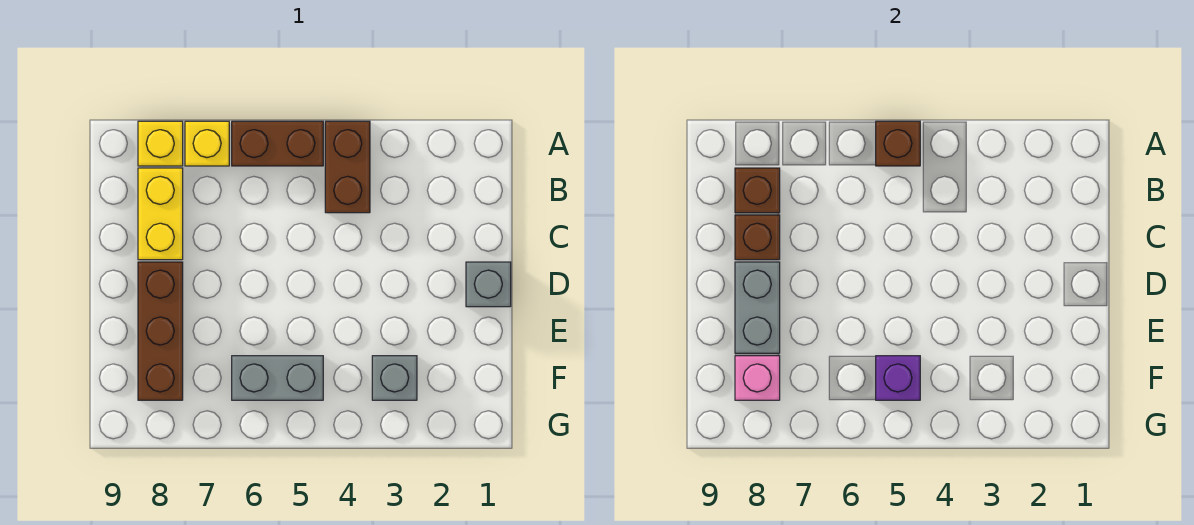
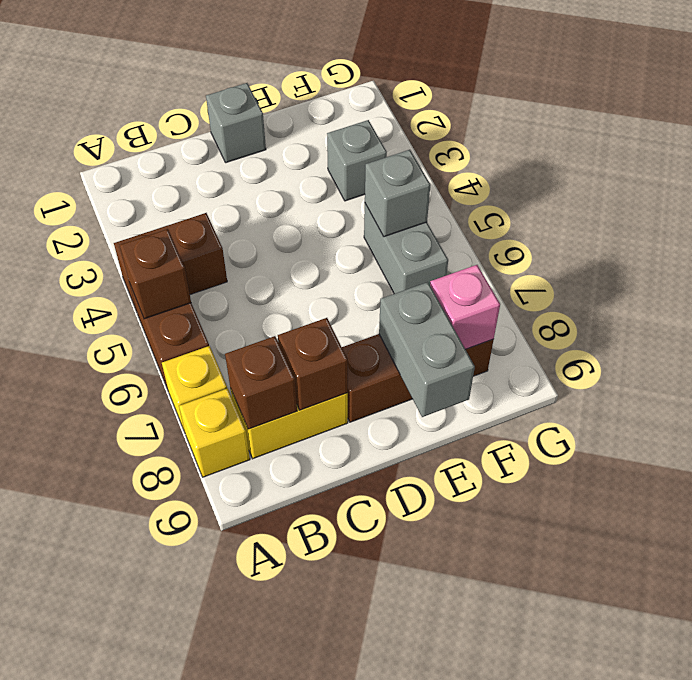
grey 1x2 brick [735,262,780,353] -> grey 1x2 brick turned to [379,282,475,417]
purple 1x1 brick [876,356,920,400] -> grey 1x1 brick [365,150,430,237]

